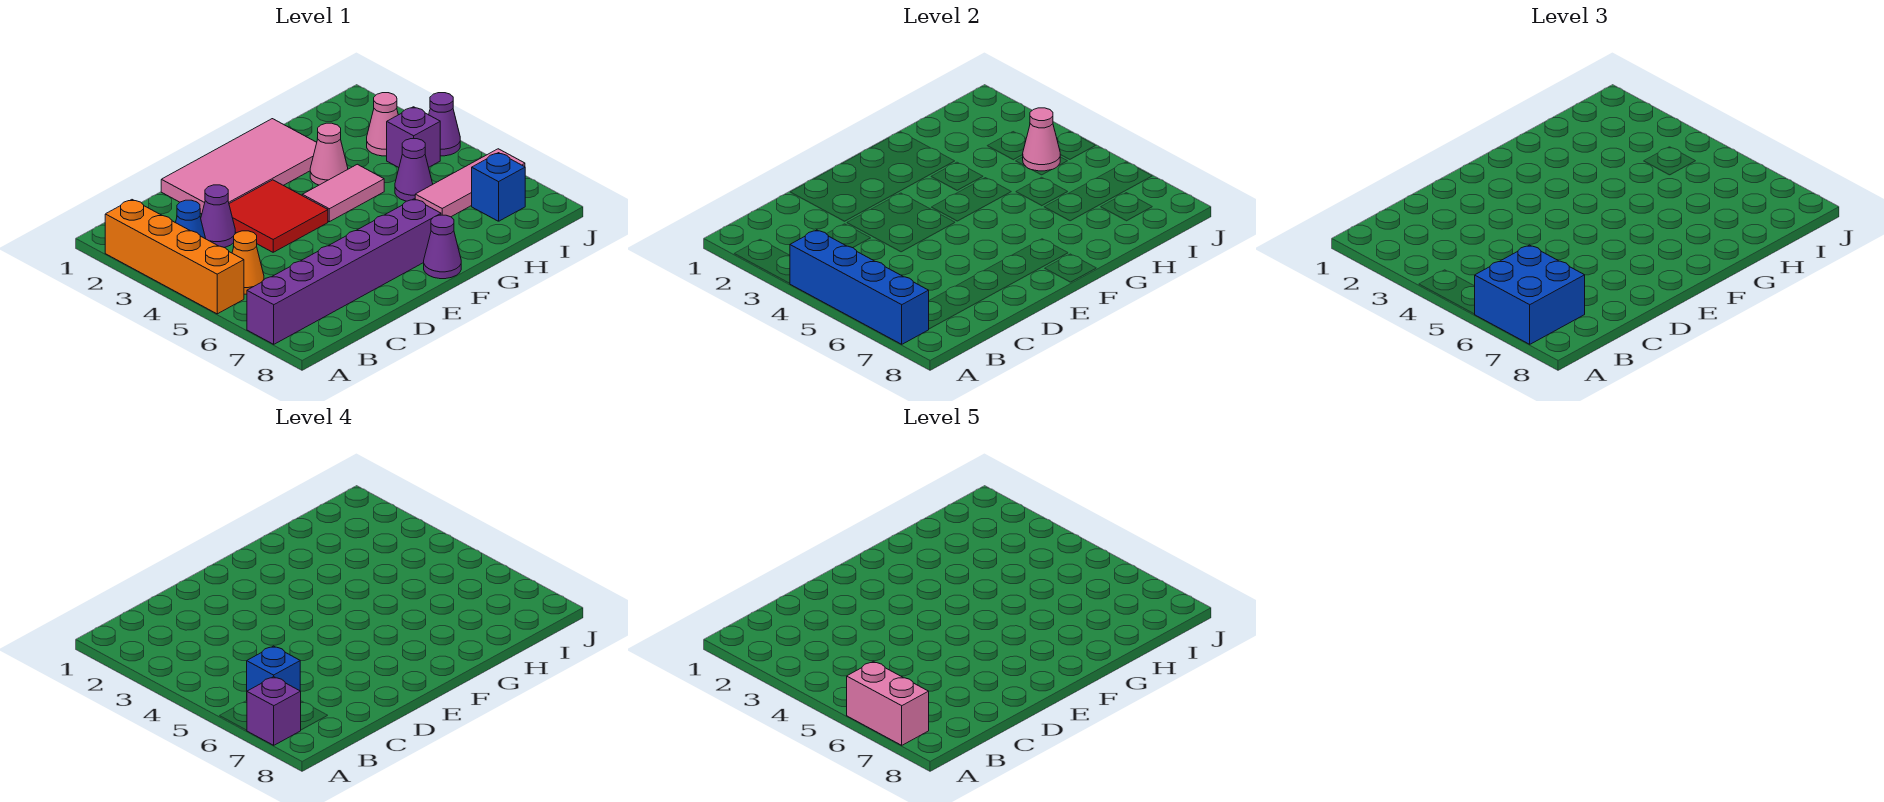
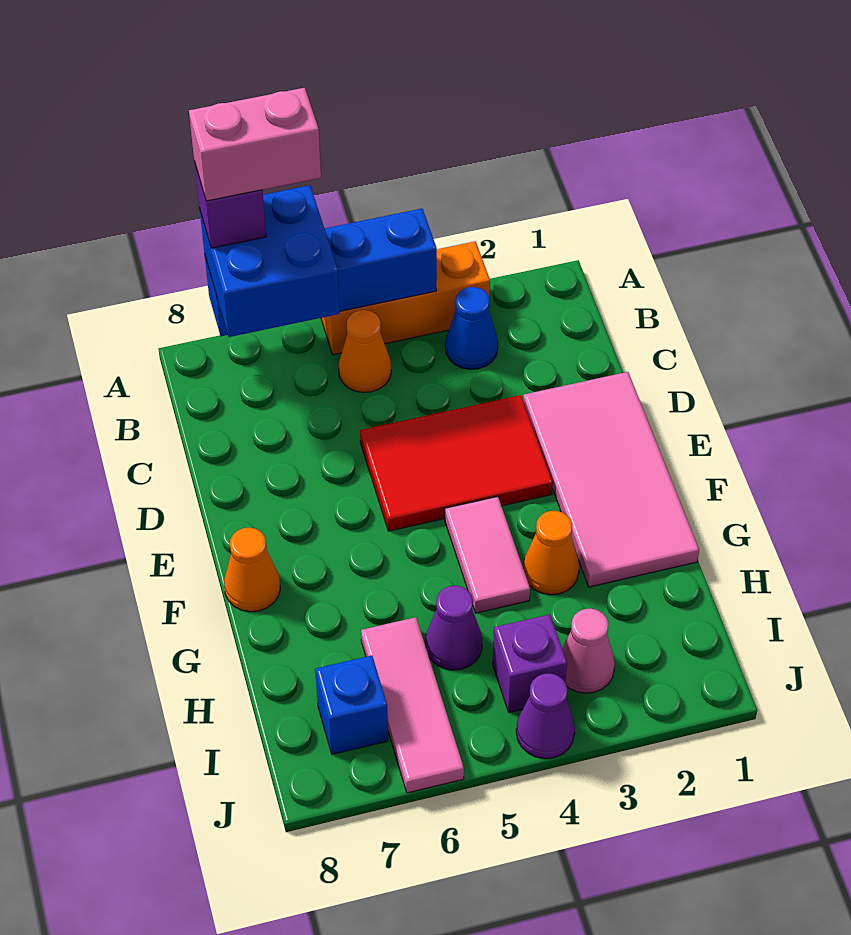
orange 1x4 brick [105,200,244,314] -> orange 1x3 brick [321,241,490,355]
purple 1x6 brick [247,199,441,344] -> none
blue 1x1 brick [247,646,300,691] -> none
purple 1x1 cone [201,185,235,248] -> none
red 2x2 tile [229,180,328,252] -> red 2x3 tile [360,395,553,531]
purple 1x1 cone [424,215,461,279] -> orange 1x1 cone [224,528,280,612]
pink 1x1 cone [310,123,348,185] -> orange 1x1 cone [523,511,579,595]
pink 1x1 cone [1023,108,1060,171] -> none

